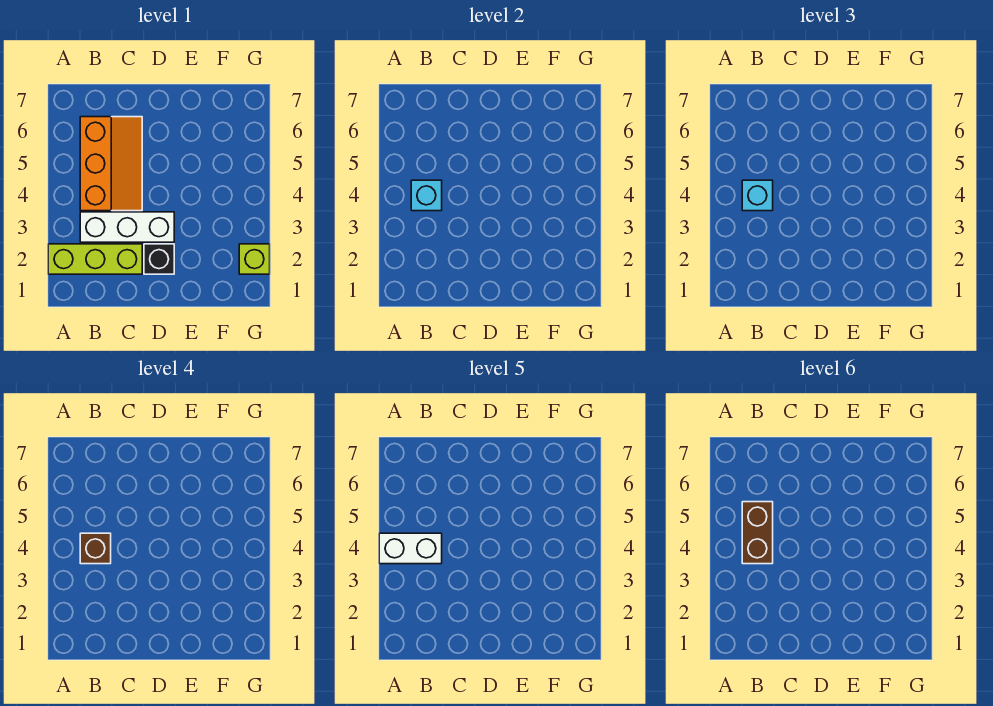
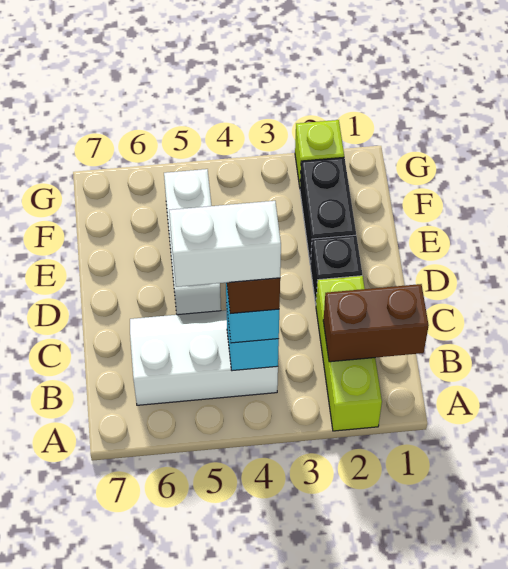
white 1x2 brick [379,533,442,564] -> white 1x2 brick turned to [169,201,281,287]
white 1x3 brick [80,212,174,242] -> white 1x3 brick moved to [164,169,221,315]
orange 2x3 slope [80,117,142,211] -> white 2x3 slope [130,310,278,405]
brown 1x2 brick [742,502,773,564] -> brown 1x2 brick moved to [323,284,429,362]
none -> black 1x2 brick [300,157,356,265]

